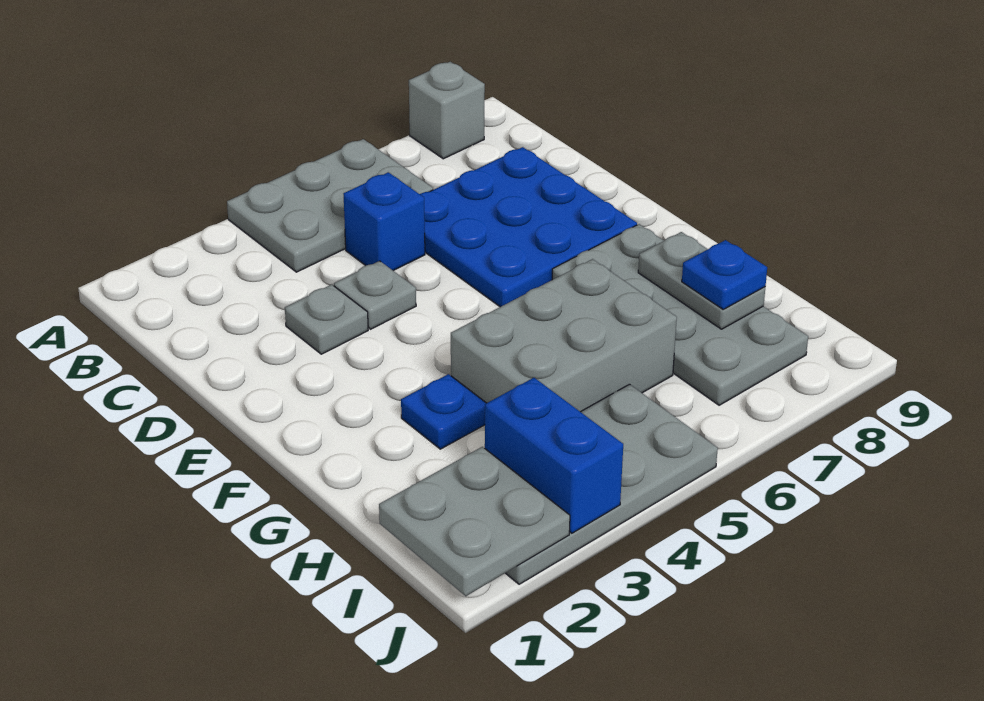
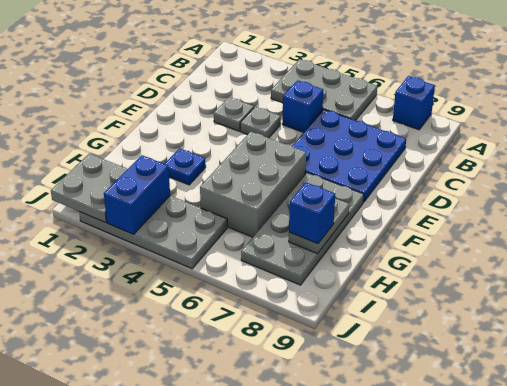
grey 1x1 brick [409,62,485,159] -> blue 1x1 brick [393,76,435,130]
grey 2x3 brick [451,259,677,412] -> grey 2x3 brick turned to [200,132,306,237]
blue 1x1 plate [682,240,767,309] -> blue 1x1 brick [289,182,335,244]

